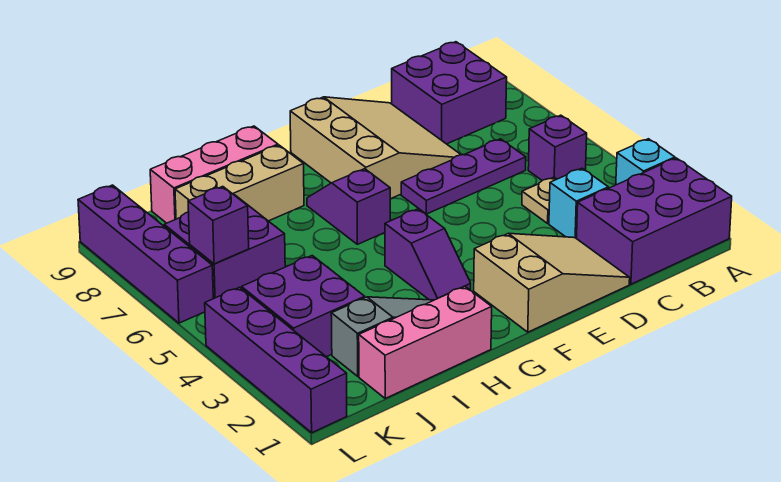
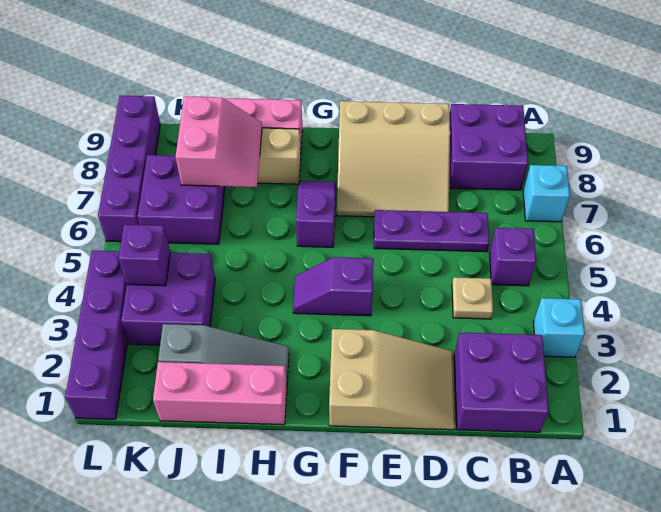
purple 2x3 brick [577,158,732,284] -> purple 2x2 brick [454,333,549,432]
cyan 1x1 brick [549,168,608,239] -> cyan 1x1 brick moved to [523,165,570,222]
tan 3x3 slope [290,97,461,199] -> tan 3x3 slope turned to [337,101,450,217]
purple 1x2 slope [385,209,471,300] -> purple 1x2 slope turned to [293,257,373,316]
none -> pink 2x2 slope [176,96,262,187]
purple 1x1 brick [188,186,249,264] -> purple 1x1 brick moved to [118,224,170,286]

